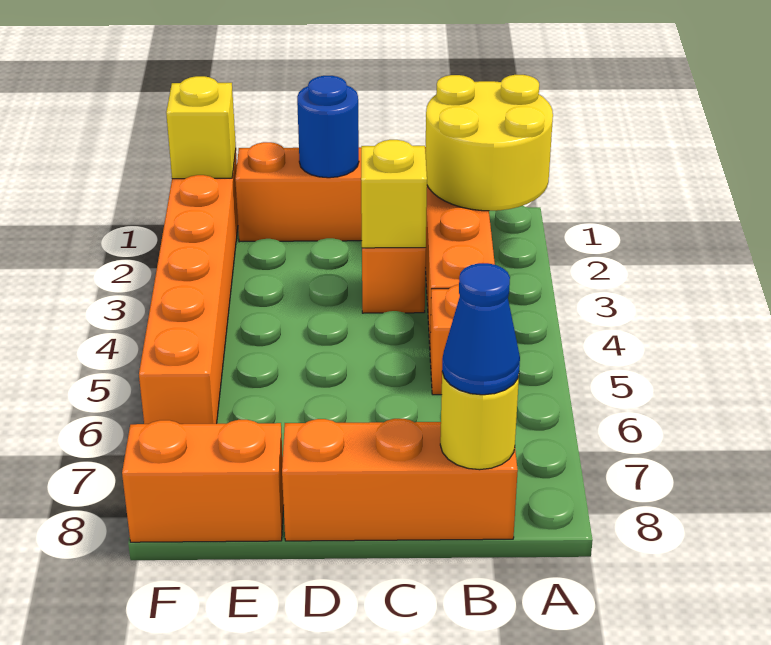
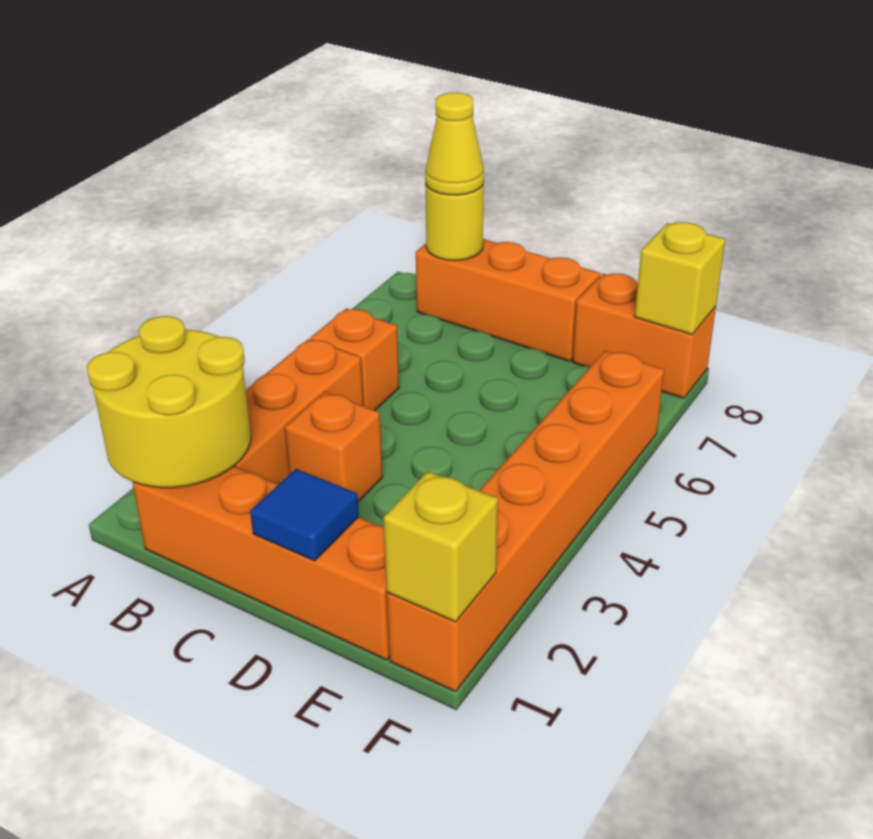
blue 1x1 cone [442,263,520,395] -> yellow 1x1 cone [425,93,484,195]
yellow 1x1 brick [361,140,427,248] -> yellow 1x1 brick moved to [635,222,725,334]
blue 1x1 round brick [297,76,359,178] -> blue 1x1 tile [250,469,359,561]

